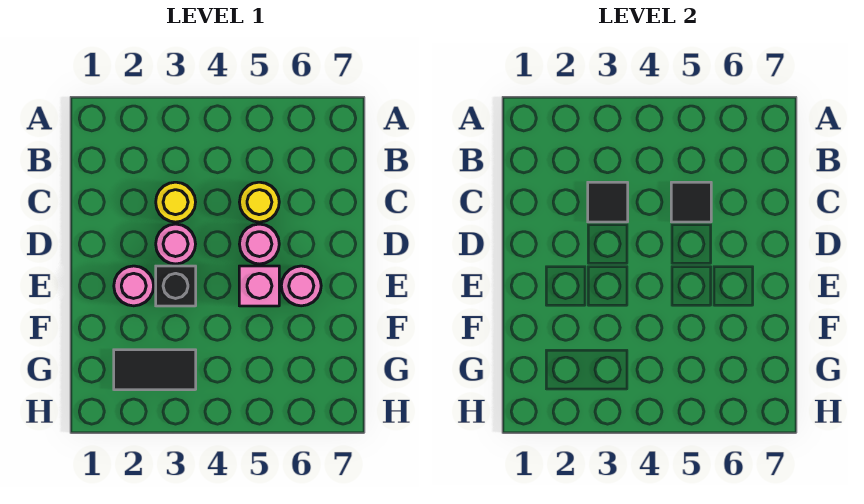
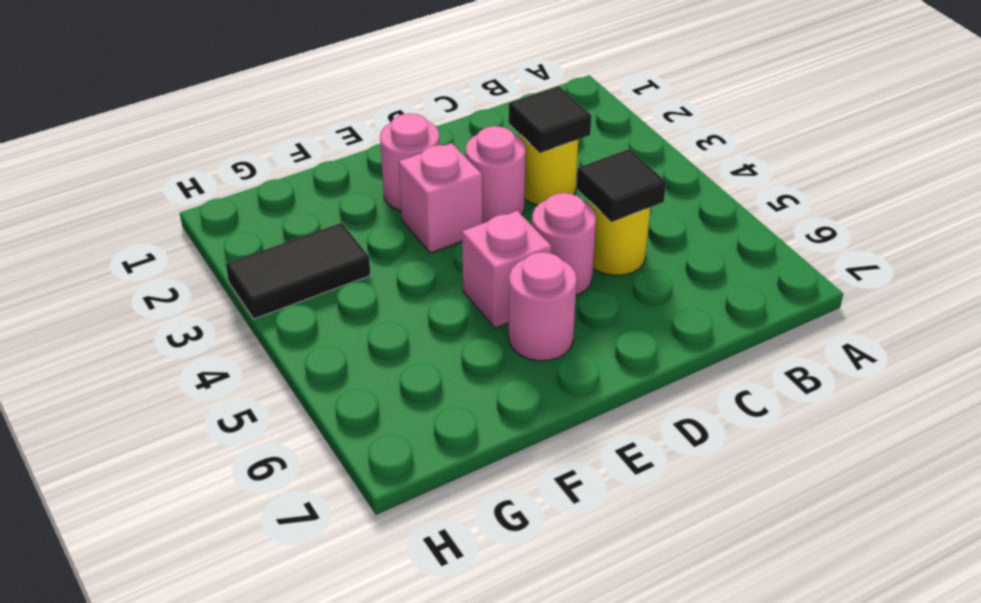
black 1x1 brick [156,266,196,306] -> pink 1x1 brick [399,143,482,253]
black 1x2 tile [114,350,196,390] -> black 1x2 tile turned to [226,223,370,319]

